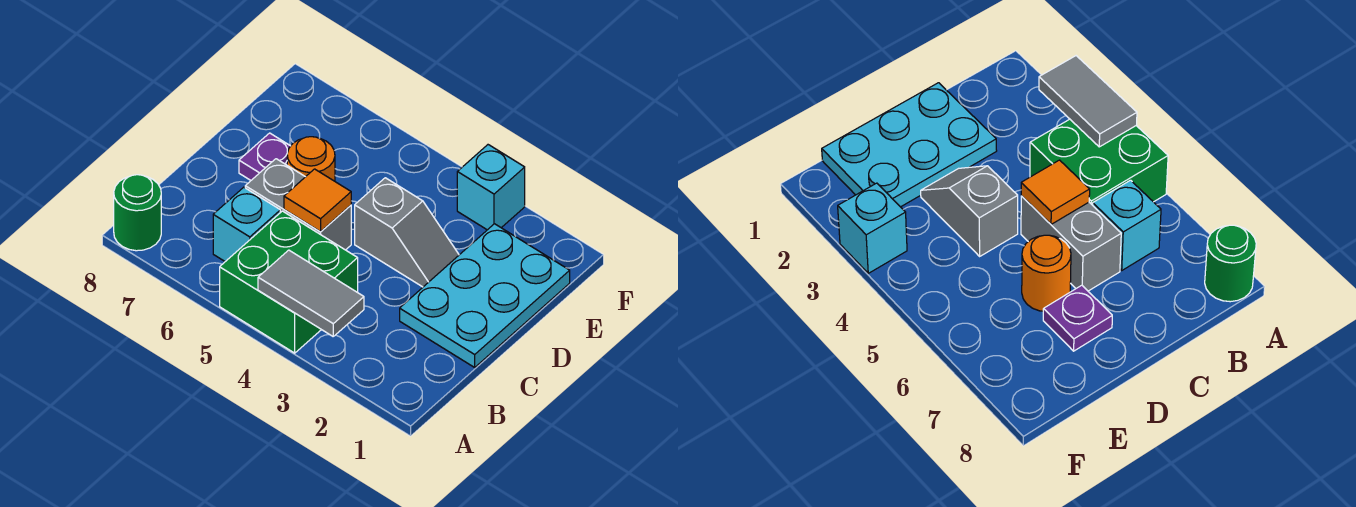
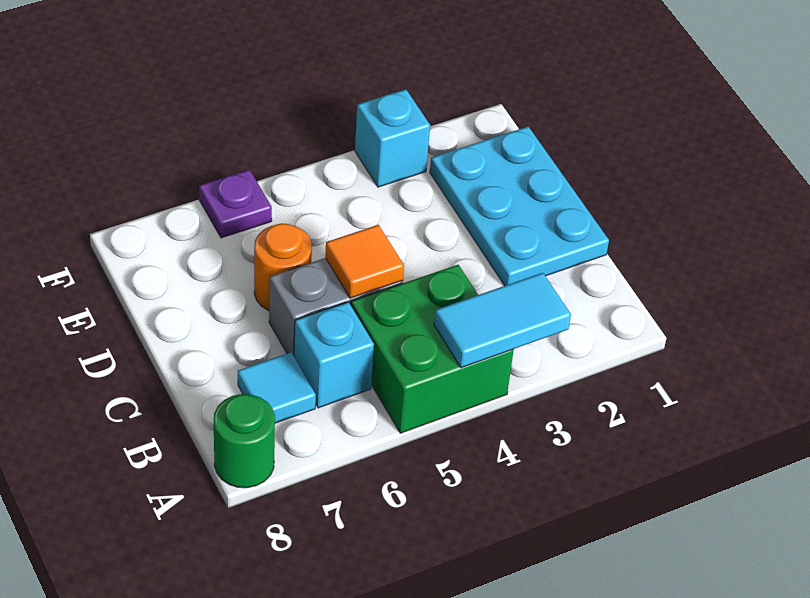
grey 1x2 tile [258,250,364,336] -> cyan 1x2 tile [434,273,571,368]
none -> cyan 1x1 tile [238,352,316,423]
grey 1x2 slope [355,178,459,287] -> none
purple 1x1 plate [239,133,290,180] -> purple 1x1 plate moved to [199,170,272,238]

